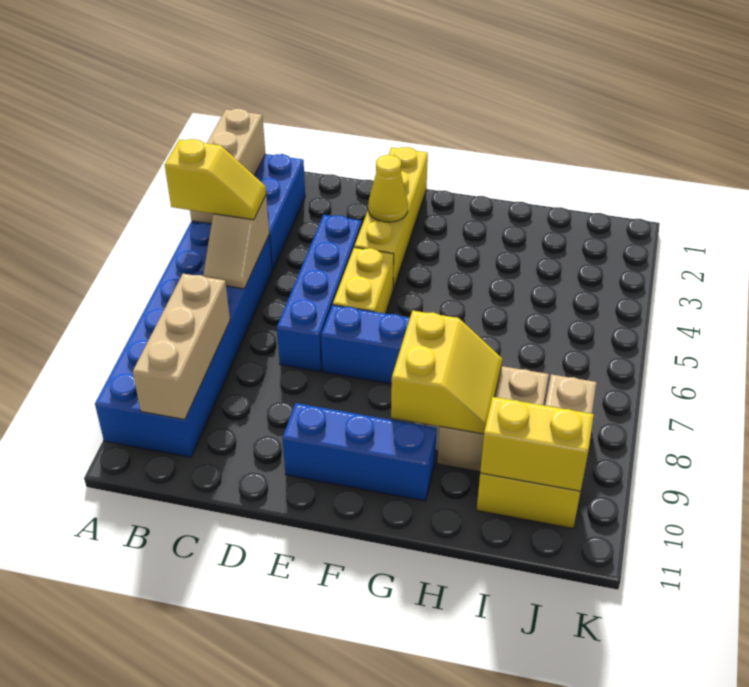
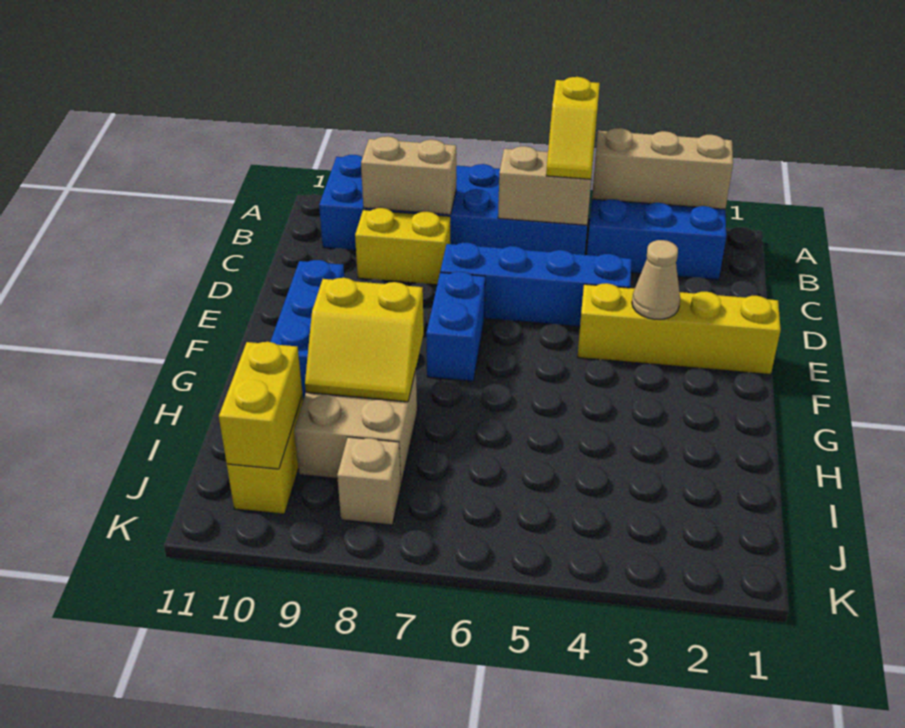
tan 1x2 slope [203,195,269,289] -> tan 1x2 brick [498,146,592,225]
tan 1x3 brick [133,274,230,420] -> tan 1x2 brick [361,136,456,215]
yellow 1x1 cone [368,155,408,222] -> tan 1x1 cone [632,240,680,319]
yellow 1x2 brick [333,248,394,314] -> yellow 1x2 brick moved to [355,208,450,285]

